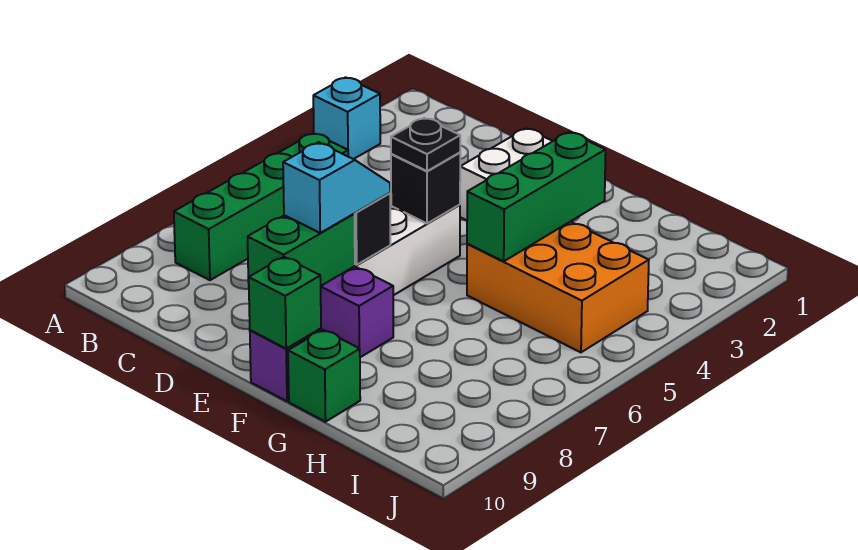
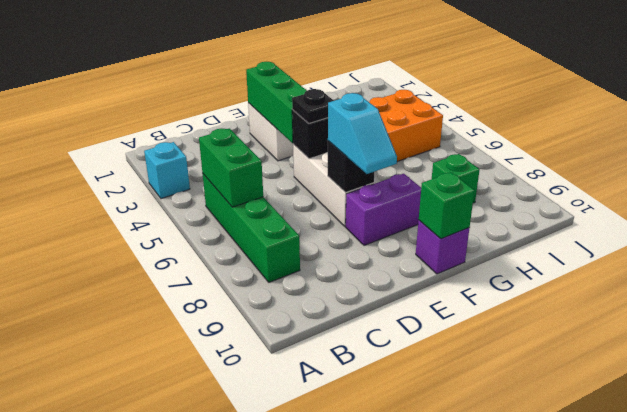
cyan 1x2 slope [283,142,390,233] -> cyan 1x2 slope turned to [328,93,397,174]
green 1x2 brick [248,214,355,286] -> green 1x2 brick moved to [199,128,263,207]
green 1x3 brick [467,132,606,261] -> green 1x3 brick moved to [246,62,307,143]
green 1x1 brick [288,330,360,422] -> green 1x1 brick moved to [432,154,480,203]

